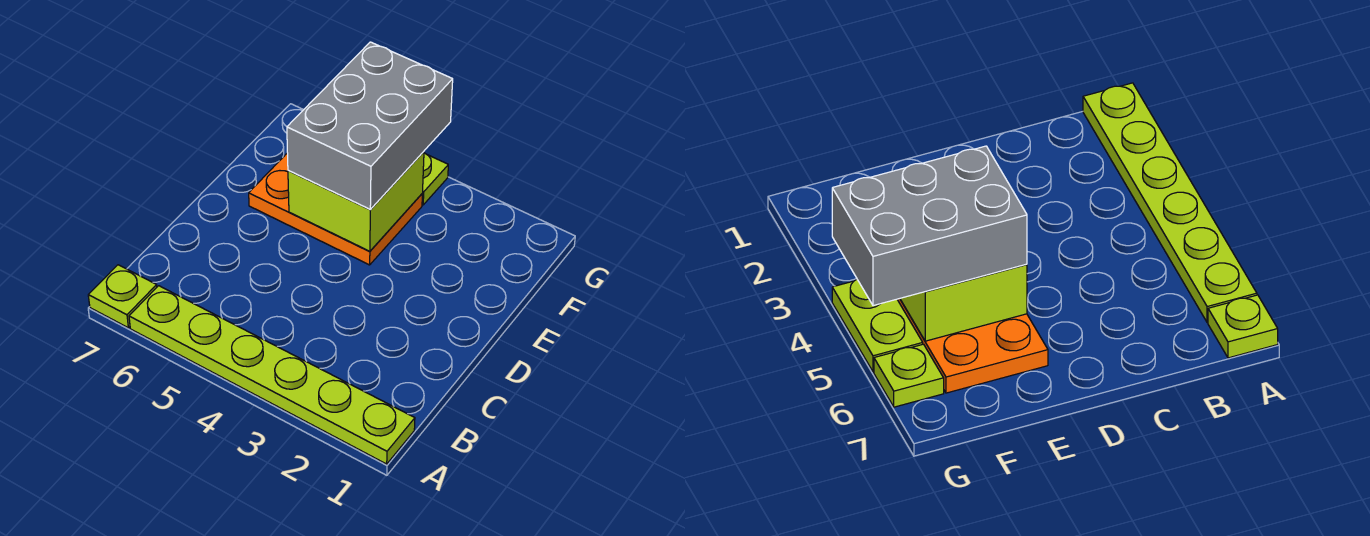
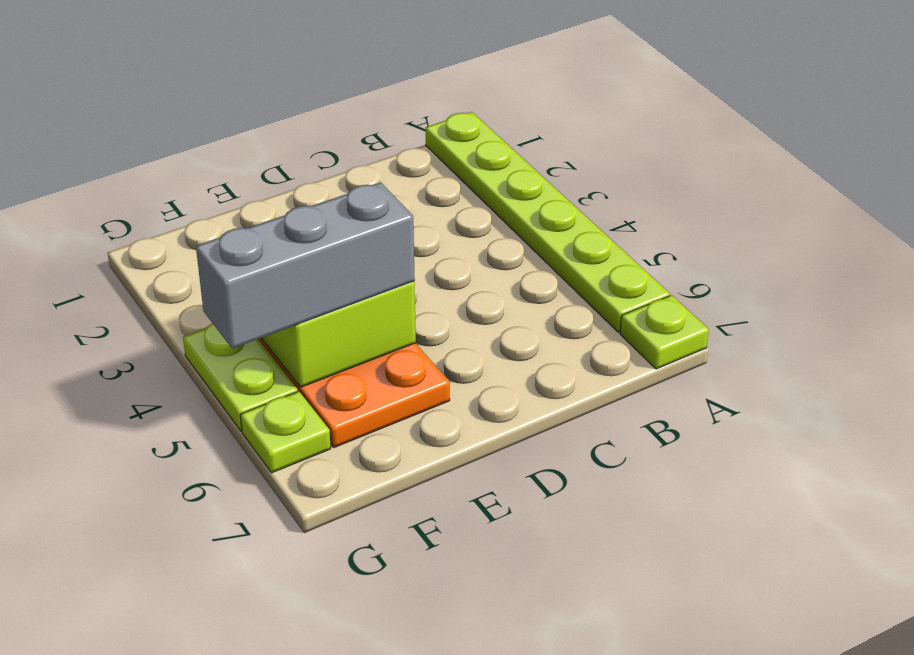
grey 2x3 brick [287,42,453,210] -> grey 1x3 brick [196,182,415,348]

